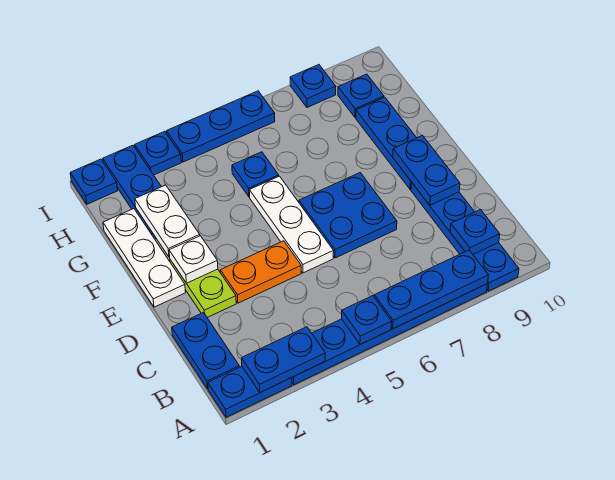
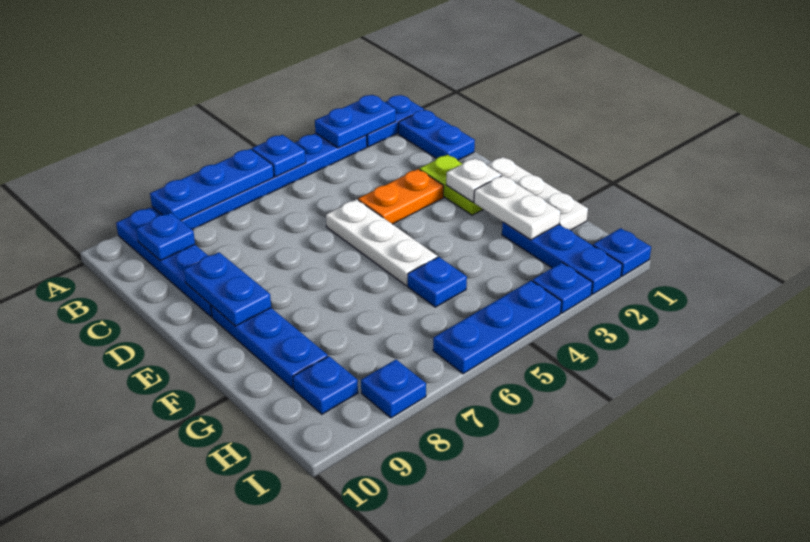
blue 2x2 plate [299,173,397,258] -> none

